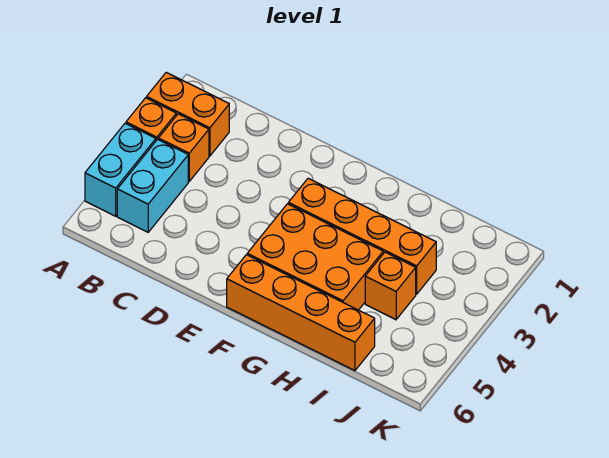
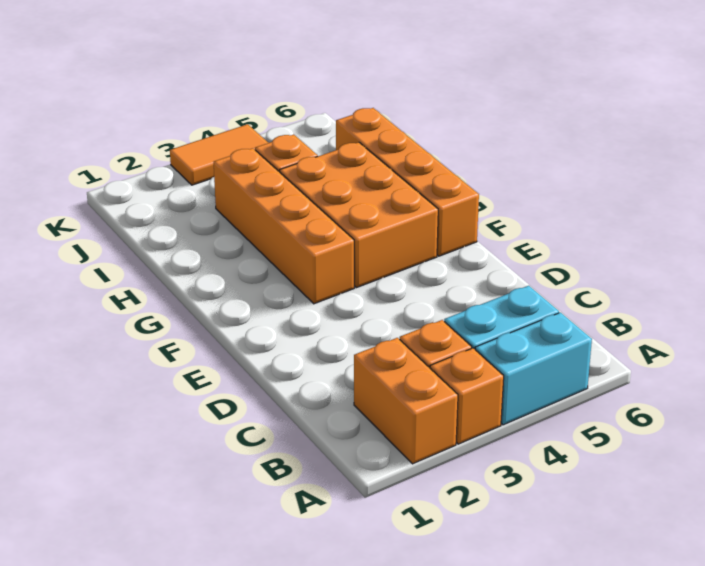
none -> orange 1x2 tile [170,124,268,185]

